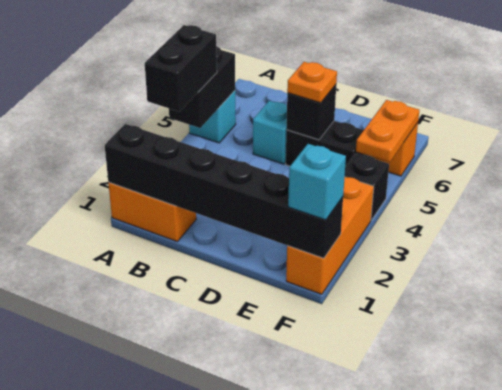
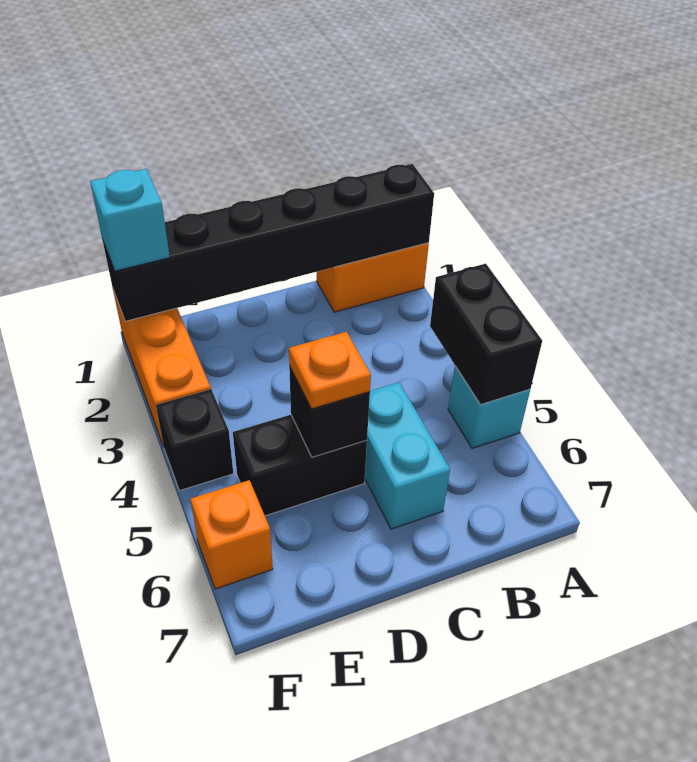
black 1x2 brick [145,25,217,112] -> none
cyan 1x1 brick [253,101,287,164] -> cyan 1x2 brick [365,382,450,529]
orange 1x2 plate [356,100,420,162] -> none

